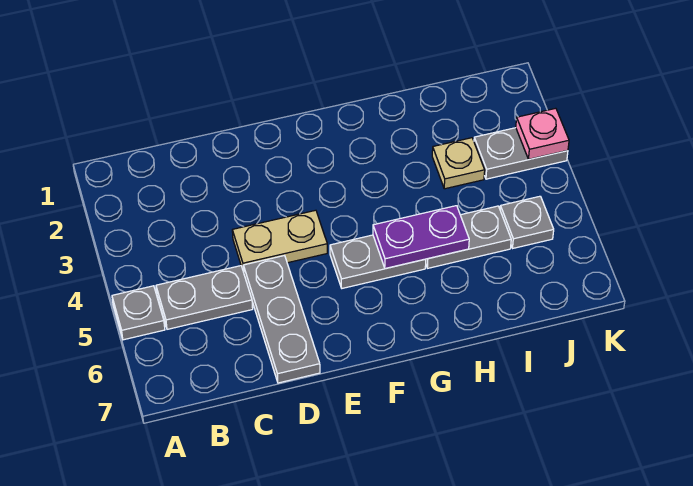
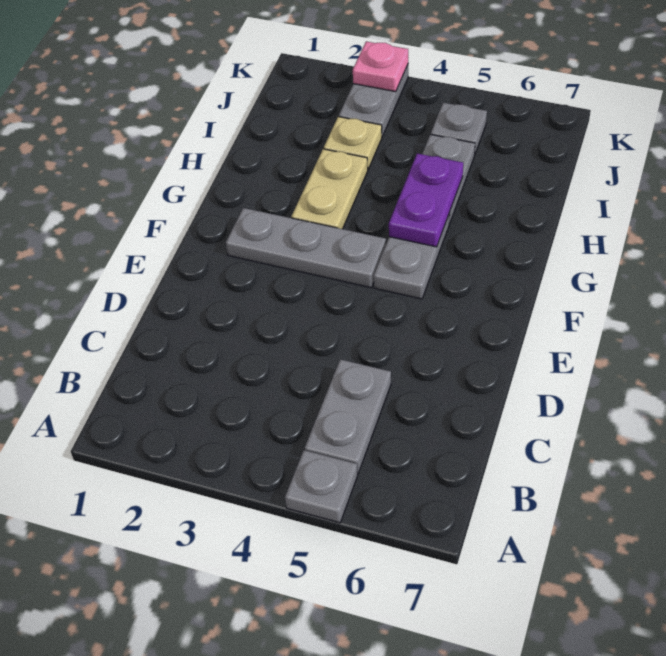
tan 1x2 plate [232,210,327,272] -> tan 1x2 plate moved to [291,149,368,229]
grey 1x3 plate [243,256,320,383] -> grey 1x3 plate moved to [226,208,386,288]

